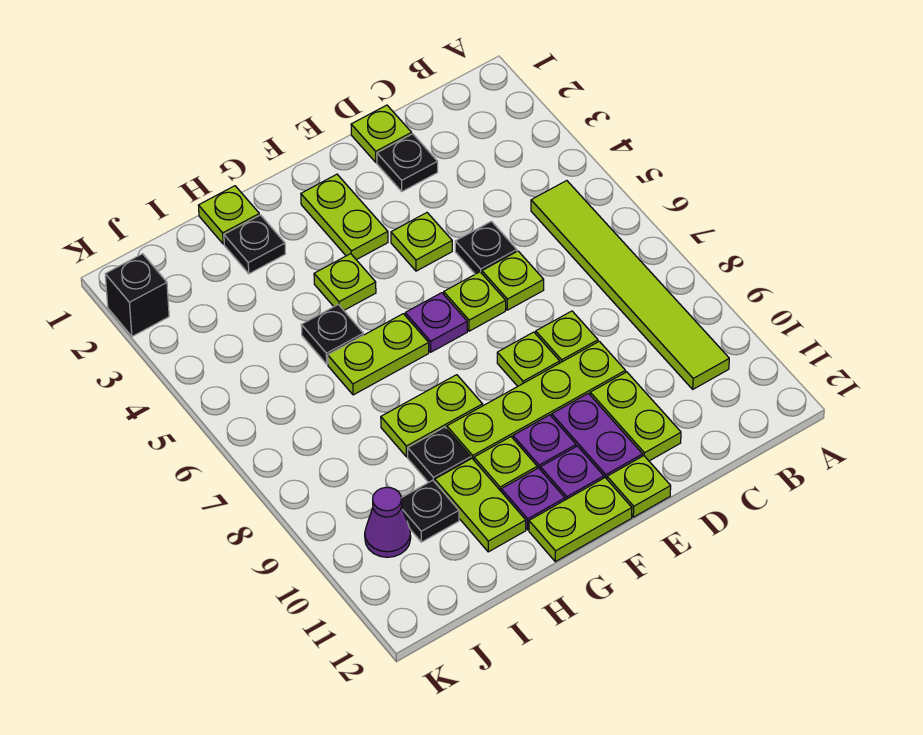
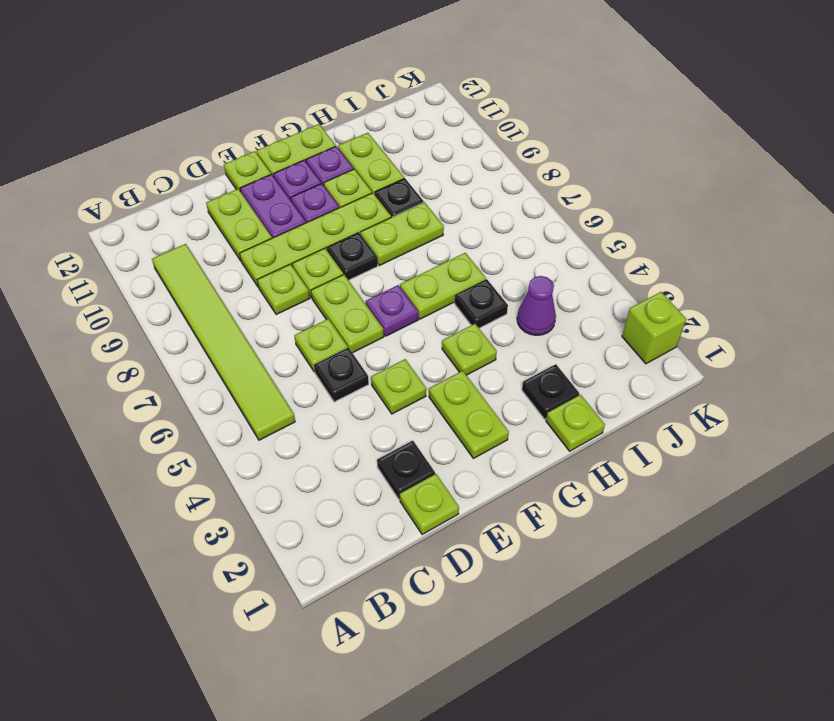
lime 1x1 plate [444,272,506,331] -> lime 1x2 plate [311,275,384,353]
black 1x1 plate [401,480,459,542] -> black 1x1 plate moved to [327,233,378,280]
purple 1x1 cone [365,487,411,557] -> purple 1x1 cone moved to [517,276,556,335]
black 1x1 brick [105,254,169,336] -> lime 1x1 brick [622,292,686,364]

